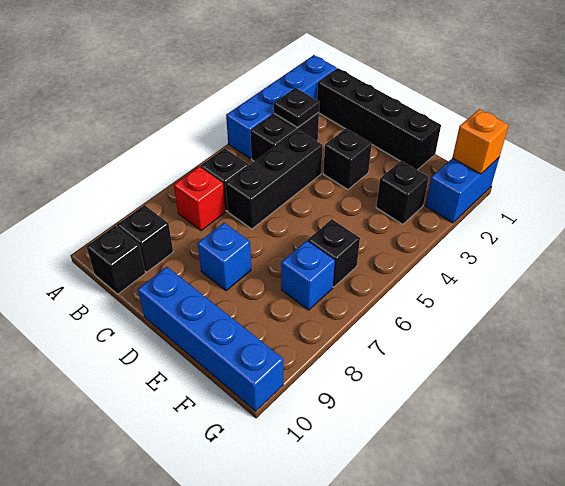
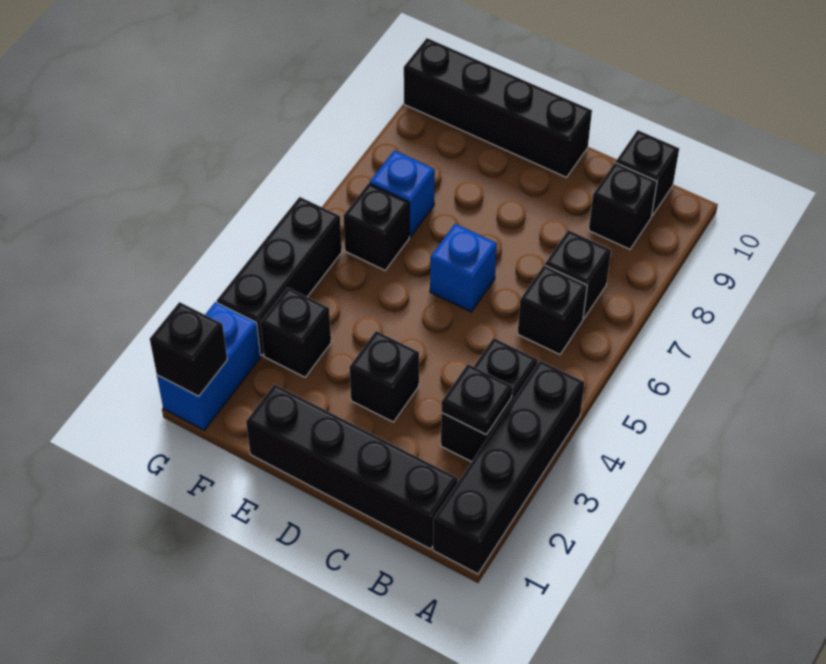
blue 1x4 brick [226,55,337,159] -> black 1x4 brick [433,361,585,574]
red 1x1 brick [174,167,225,231] -> black 1x1 brick [545,230,611,319]
black 1x3 brick [226,130,322,229] -> black 1x3 brick moved to [217,197,342,355]
blue 1x1 brick [198,223,251,291] -> blue 1x1 brick moved to [430,224,497,312]
blue 1x4 brick [138,267,283,411] -> black 1x4 brick [404,38,592,177]
orange 1x1 brick [452,109,509,174] -> black 1x1 brick [150,302,227,396]

